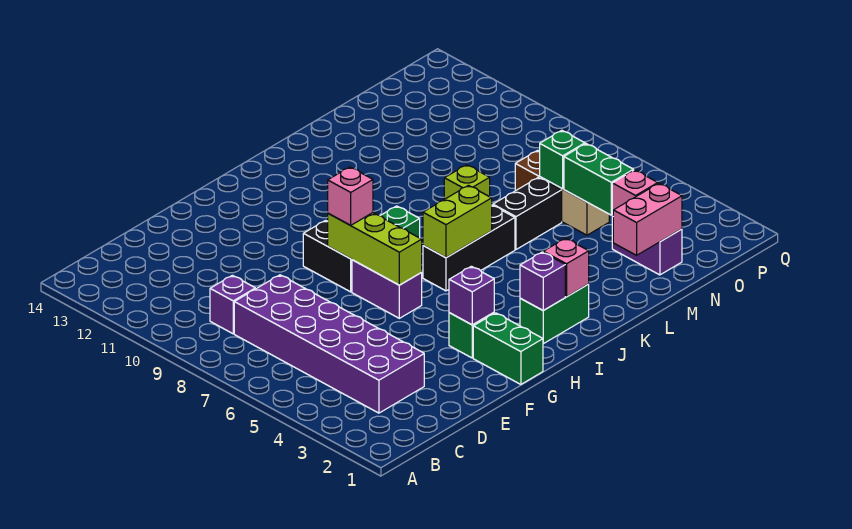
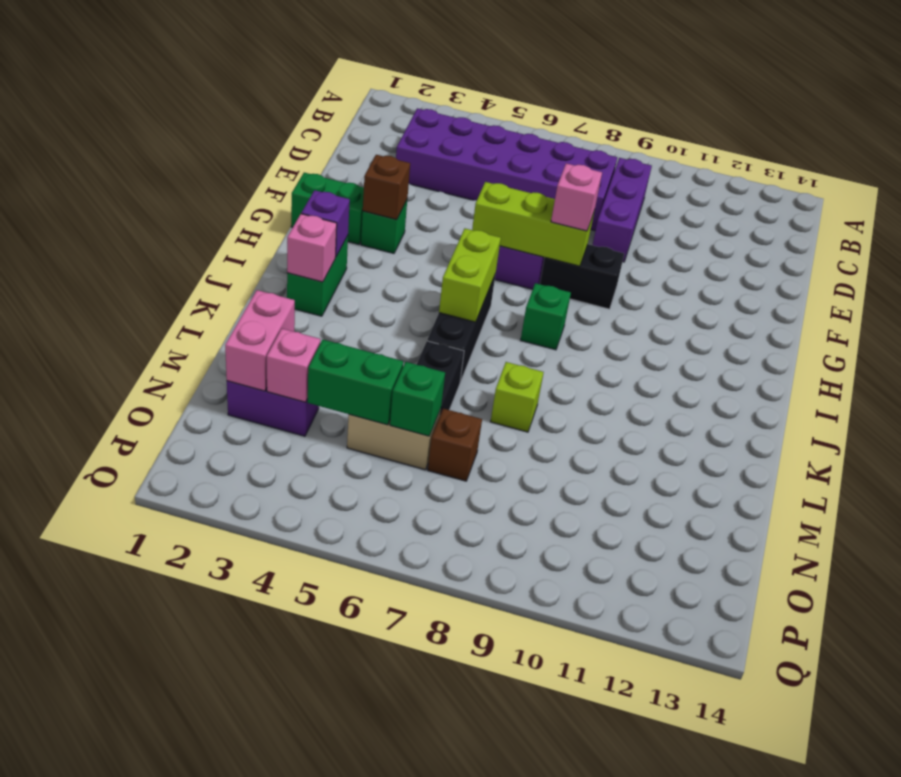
purple 1x1 brick [210,275,255,334] -> purple 1x3 brick [593,158,652,262]
purple 1x1 brick [449,266,494,325] -> brown 1x1 brick [363,155,410,220]

